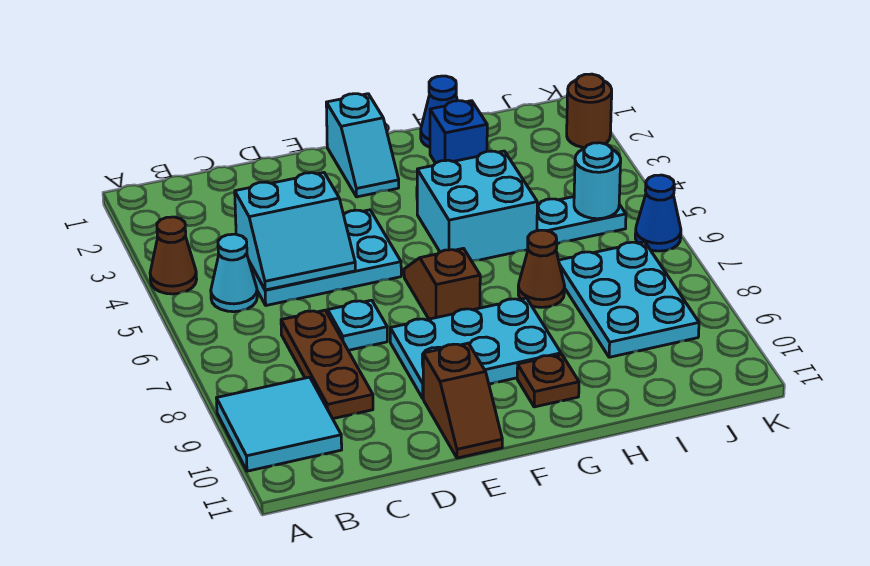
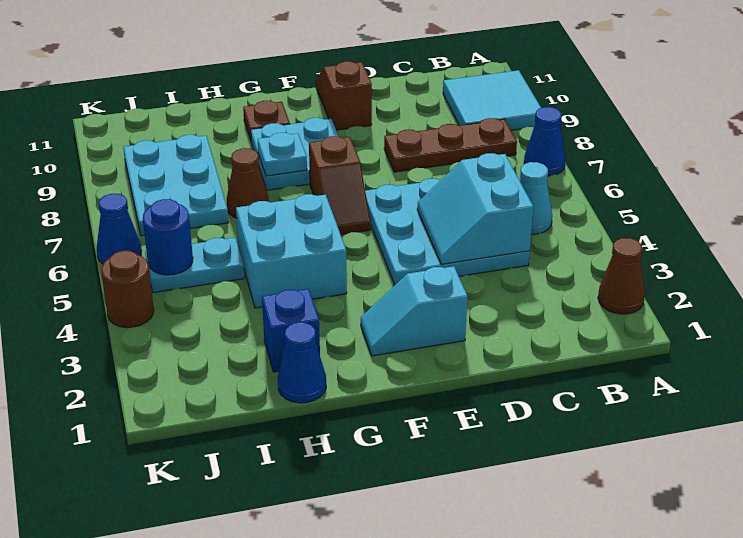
brown 1x1 cone [150,217,197,294] -> brown 1x1 cone moved to [598,238,645,314]
none -> blue 1x1 cone [524,107,565,176]
cyan 2x3 plate [249,210,401,305] -> cyan 3x3 plate [365,179,530,285]
cyan 2x2 slope [235,173,355,290] -> cyan 2x2 slope turned to [417,153,533,264]
brown 1x3 plate [281,310,373,419] -> brown 1x3 plate turned to [384,118,517,172]
cyan 1x1 plate [328,300,387,350] -> cyan 1x1 plate moved to [258,133,307,176]
cyan 2x3 plate [390,298,561,398] -> cyan 2x2 plate [251,117,338,190]
cyan 1x2 slope [326,94,399,197] -> cyan 1x2 slope turned to [361,266,467,356]
cyan 1x1 round brick [574,143,621,219] -> blue 1x1 round brick [143,199,193,275]
brown 1x1 round brick [567,74,612,148] -> brown 1x1 round brick moved to [101,251,154,328]

